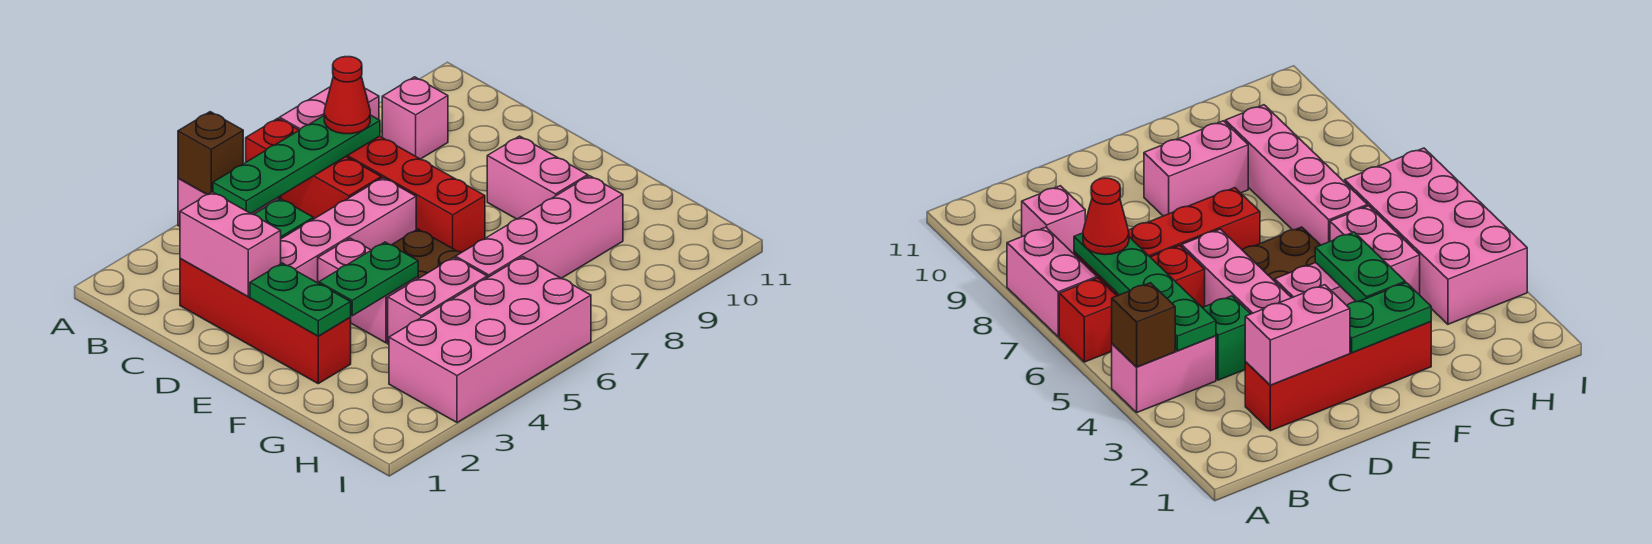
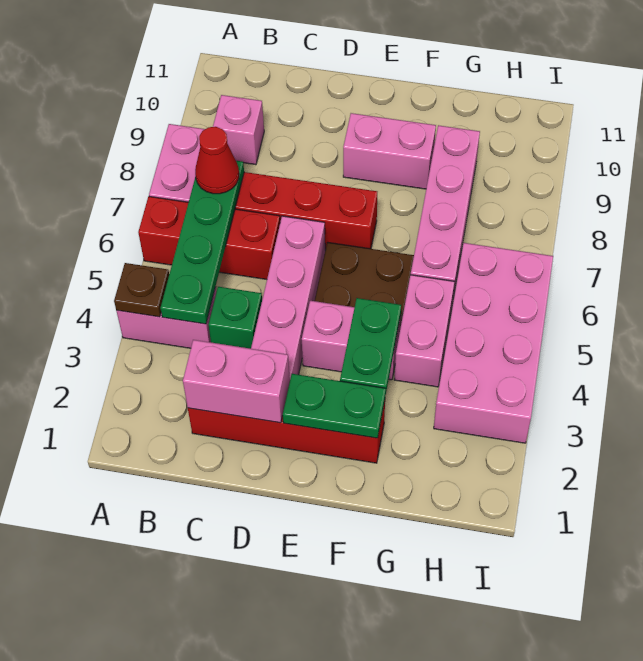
brown 1x1 brick [178,112,243,195] -> brown 1x1 plate [114,263,169,317]

